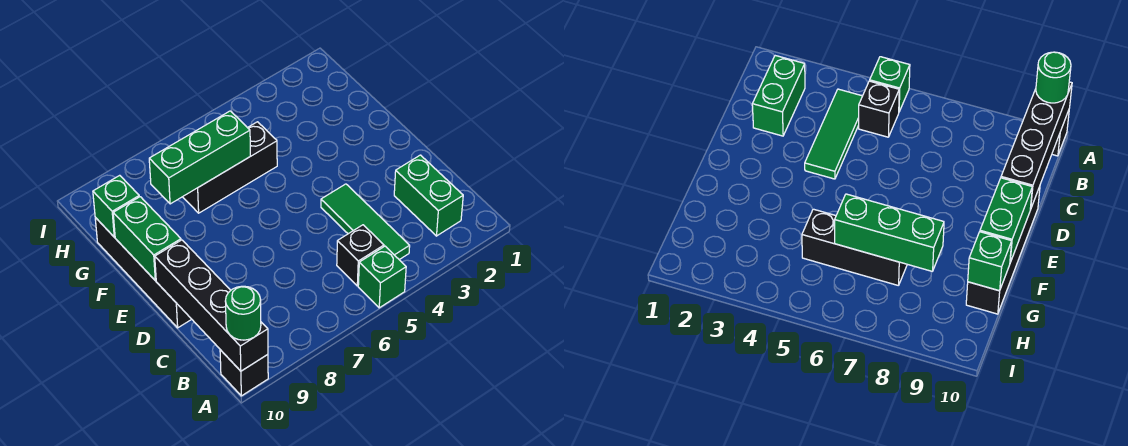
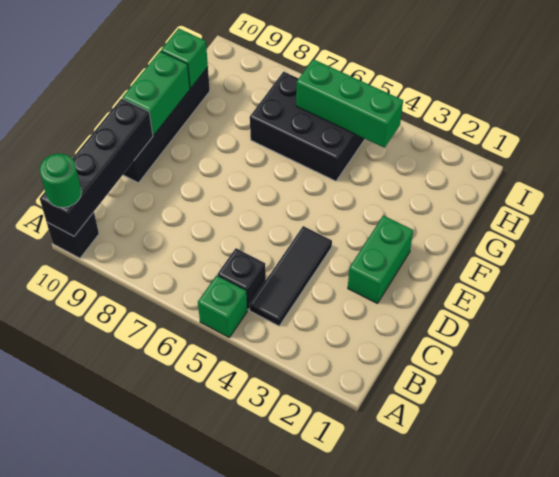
green 1x2 brick [394,155,463,236] -> green 1x2 brick moved to [348,215,413,304]
green 1x3 tile [321,184,410,260] -> black 1x3 tile [249,226,332,326]
black 1x3 brick [183,122,277,213] -> black 2x3 brick [250,72,365,181]
green 1x3 brick [149,111,250,204] -> green 1x3 brick moved to [296,59,403,148]

